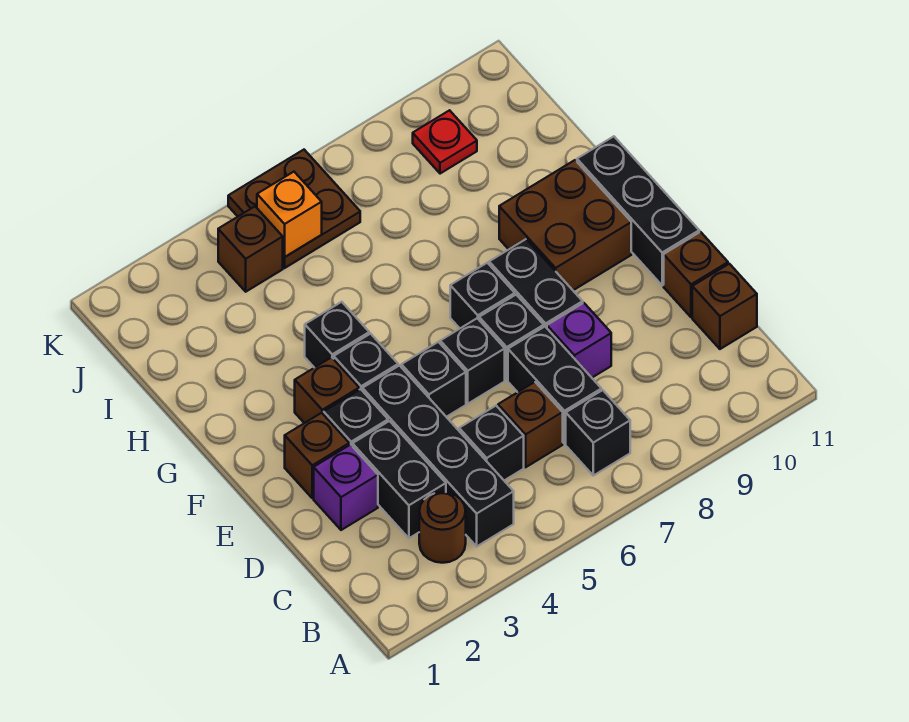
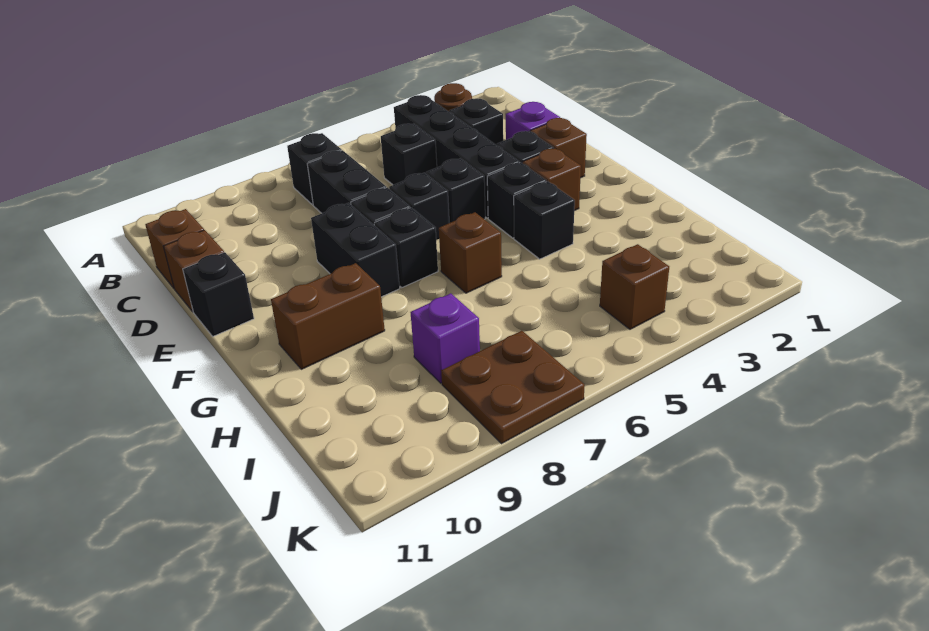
black 1x2 brick [353,421,446,538] -> black 1x1 brick [449,98,503,145]
brown 1x1 brick [498,382,563,467] -> brown 1x1 brick moved to [439,212,502,293]
purple 1x1 brick [547,303,611,377] -> purple 1x1 brick moved to [410,293,480,383]
black 1x3 brick [577,136,699,285] -> black 1x1 brick [183,252,254,336]
brown 2x2 brick [499,160,631,290] -> brown 1x2 brick [271,263,385,369]
brown 2x2 plate [228,150,360,268] -> brown 2x2 plate moved to [441,331,585,444]
orange 1x1 brick [257,172,322,257] -> none
red 1x1 plate [413,110,477,174] -> none

